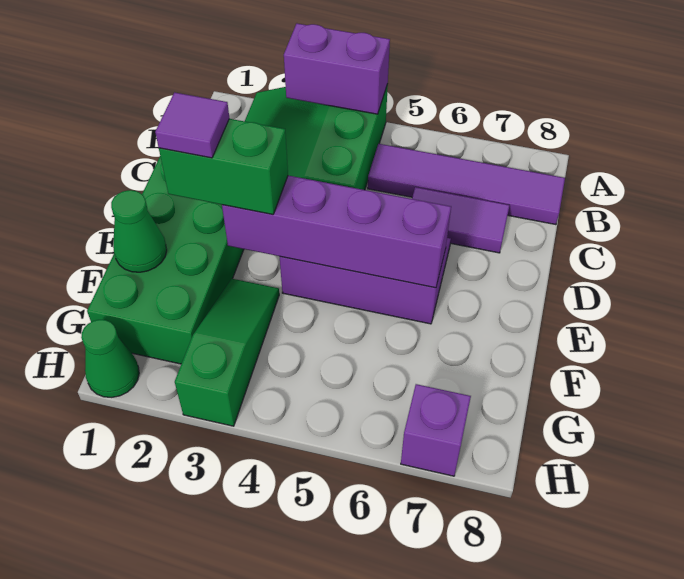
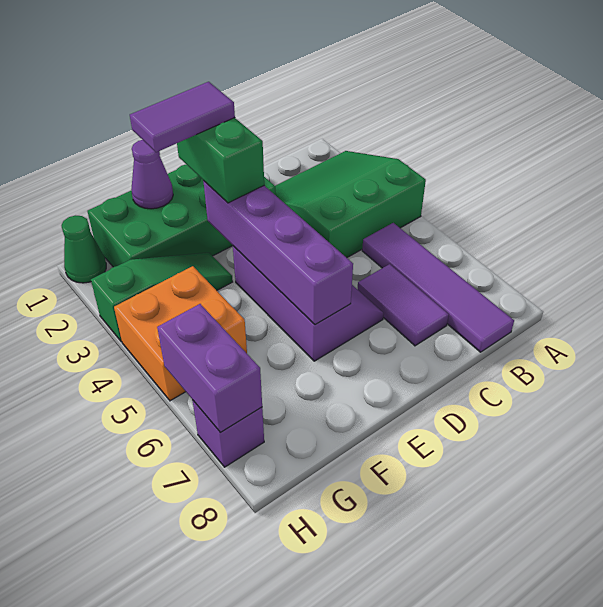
purple 1x2 brick [284,24,390,114] -> purple 1x2 brick moved to [157,304,262,433]
purple 1x1 tile [155,92,229,158] -> purple 1x2 tile [130,82,235,152]
green 1x1 cone [111,190,167,272] -> purple 1x1 cone [131,140,173,209]
none -> orange 2x2 brick [114,266,247,401]

